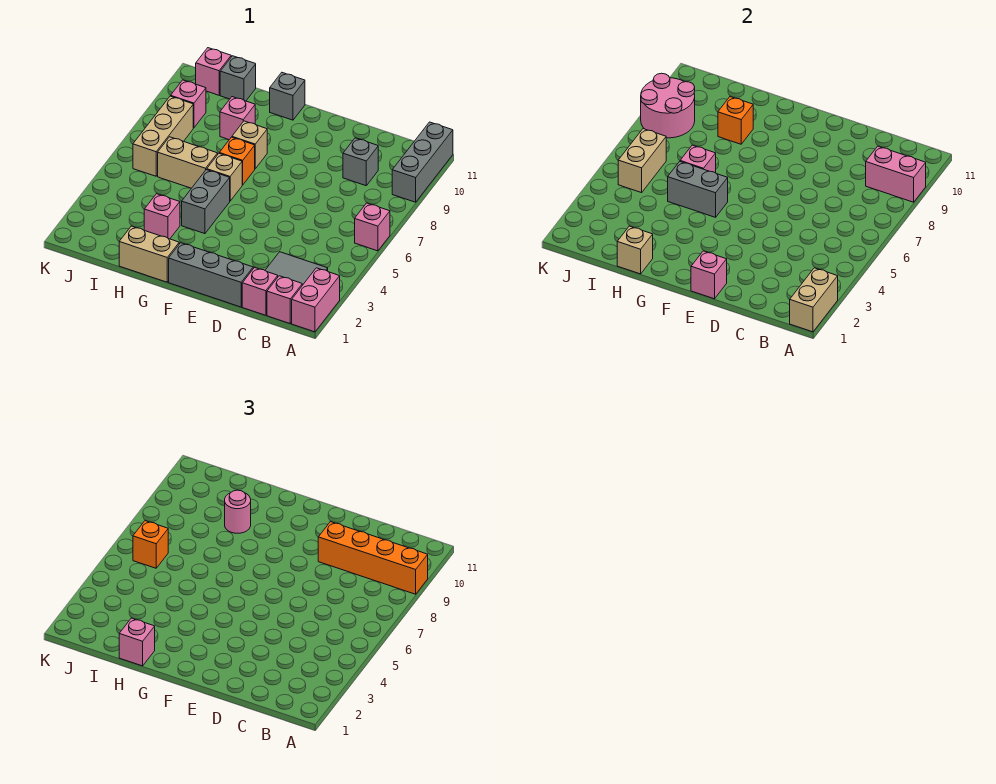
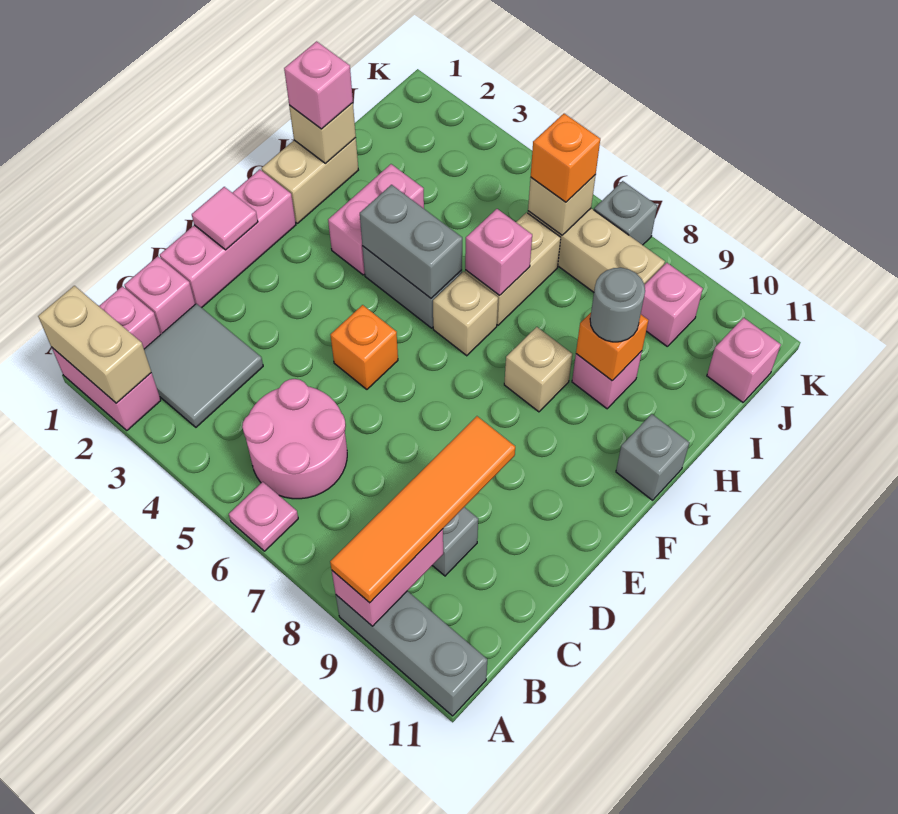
pink 1x1 brick [355,203,390,251] -> pink 1x1 plate [229,482,298,551]
orange 1x4 brick [318,522,428,594] -> orange 1x4 tile [330,416,515,603]
grey 1x3 brick [169,243,253,307] -> pink 1x3 brick [160,170,296,308]
pink 1x1 brick [691,251,727,299] -> pink 1x1 tile [192,187,258,250]
grey 1x2 brick [668,161,728,217] -> grey 1x2 brick turned to [360,185,462,298]
orange 1x1 brick [219,137,255,185] -> orange 1x1 brick moved to [331,305,398,389]
pink 1x1 brick [144,194,180,239] -> pink 1x2 brick [328,164,424,275]
pink 1x1 round brick [225,490,251,533] -> grey 1x1 round brick [590,268,645,342]
grey 1x1 brick [220,56,256,101] -> grey 1x1 brick moved to [594,181,657,245]
tan 1x2 brick [618,129,666,193] -> tan 1x1 brick [528,175,596,235]
pink 2x2 round brick [641,73,695,138] -> pink 2x2 round brick moved to [242,379,347,499]

